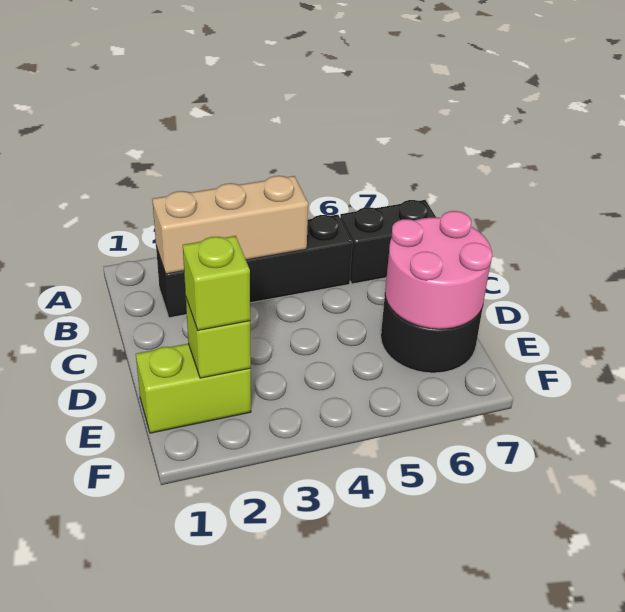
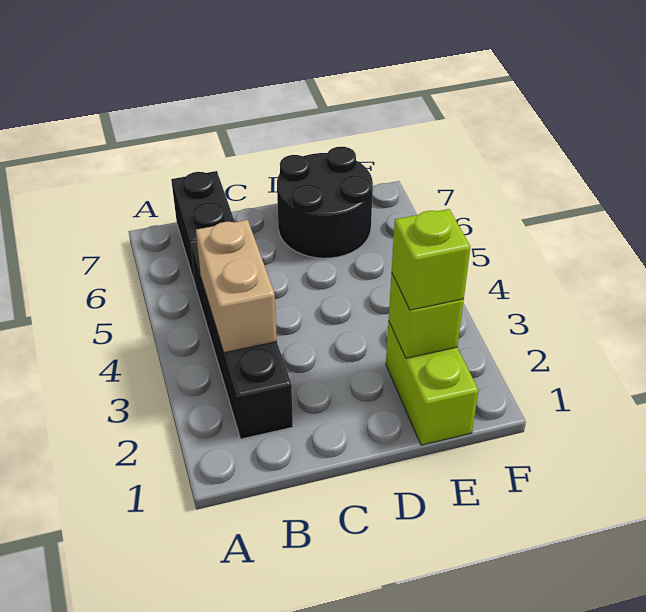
tan 1x3 brick [152,176,308,274] -> tan 1x2 brick [196,220,277,353]
pink 2x2 round brick [385,211,492,329] -> none

